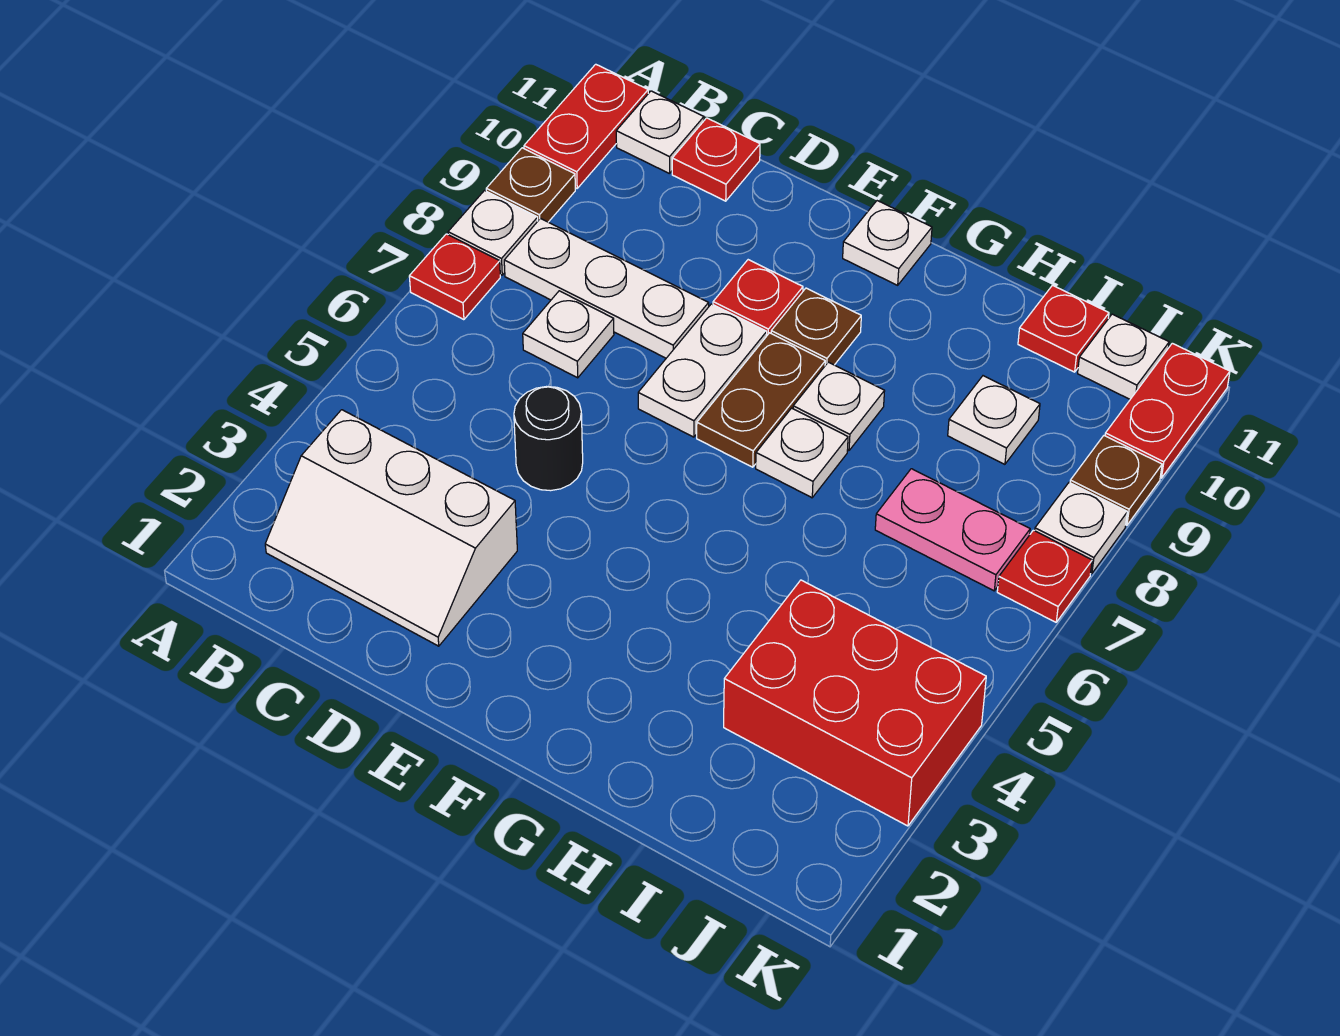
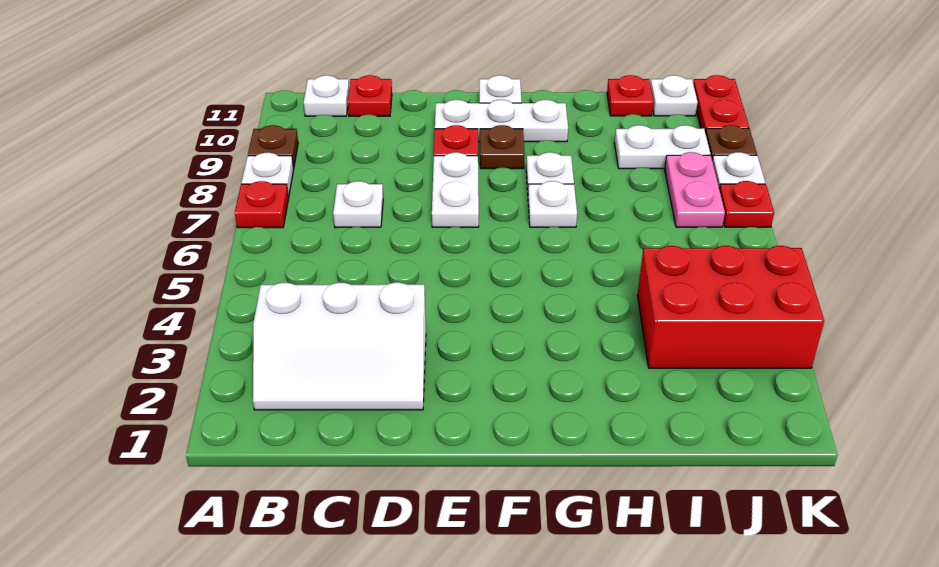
red 1x2 plate [524,64,648,188] -> none
white 1x3 plate [504,219,709,358] -> white 1x3 plate moved to [435,100,568,142]
black 1x1 round brick [514,387,583,491] -> none
brown 1x2 plate [697,333,825,467] -> none
pink 1x2 plate [875,469,1030,591] -> pink 1x2 plate turned to [665,152,725,227]
white 1x1 plate [948,376,1040,464] -> white 1x2 plate [614,125,710,169]

